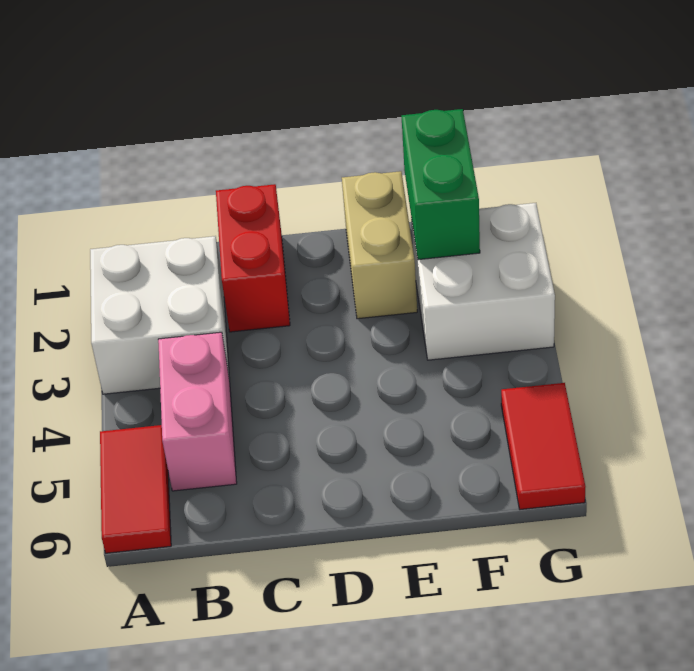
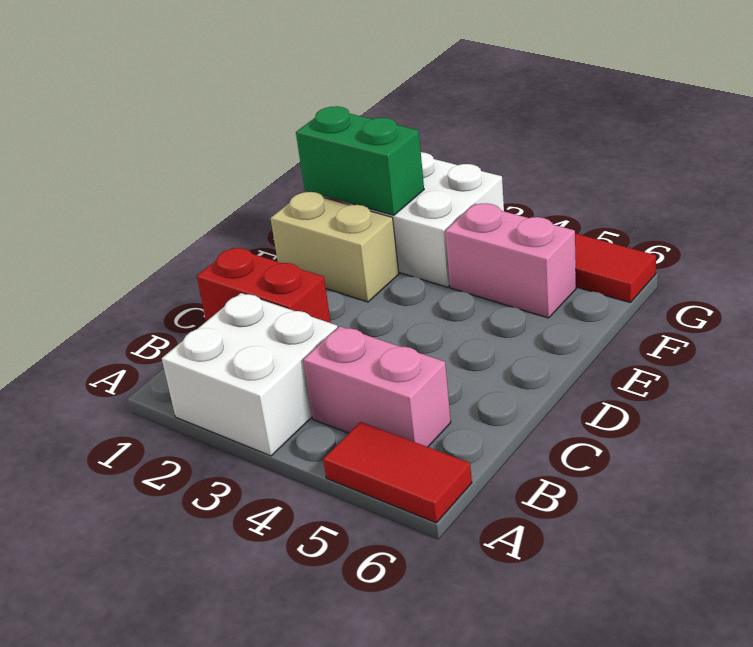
none -> pink 1x2 brick [445,203,576,318]

